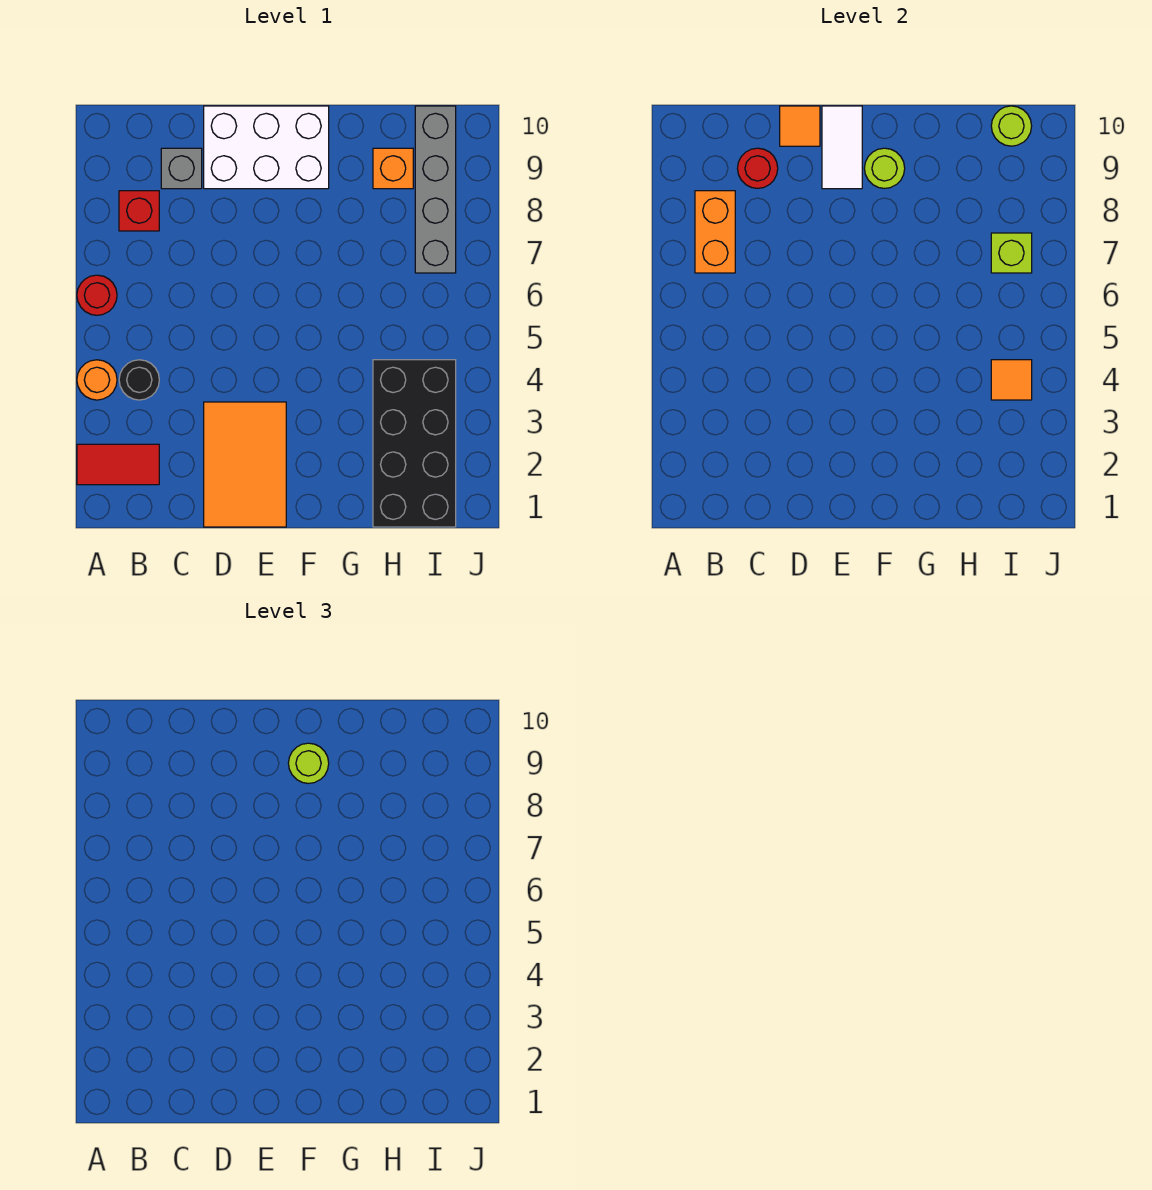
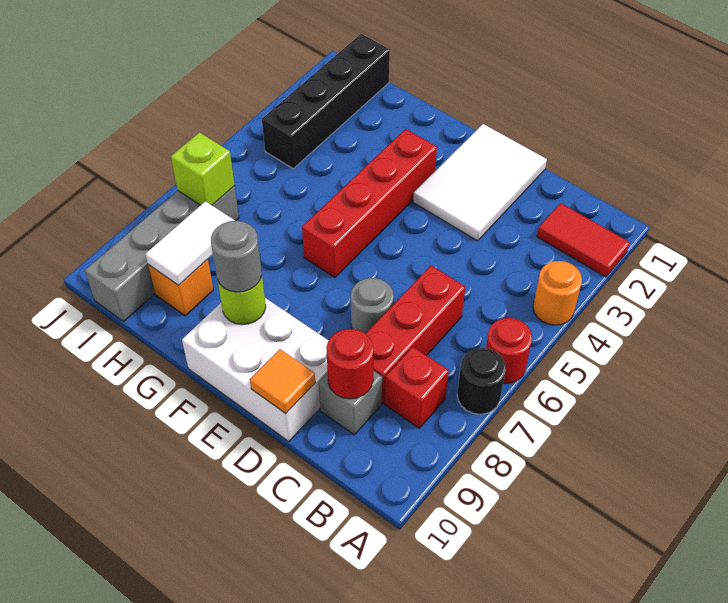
black 1x1 round brick [119,360,159,400] -> black 1x1 round brick moved to [457,348,506,414]
orange 1x2 brick [695,191,735,273] -> none
none -> red 1x3 brick [366,266,465,403]
orange 2x3 tile [204,402,286,527] -> white 2x3 tile [413,124,547,241]
none -> grey 1x1 round brick [351,278,394,334]
white 1x2 tile [822,106,862,189] -> white 1x2 tile moved to [146,201,235,285]
none -> red 1x4 brick [302,129,437,278]
lime 1x1 round brick [288,743,329,783] -> grey 1x1 round brick [211,221,262,292]
black 2x4 brick [373,360,456,527] -> black 1x4 brick [262,34,390,168]
orange 1x1 tile [991,360,1032,400] -> none
lime 1x1 round brick [991,106,1032,146] -> none

